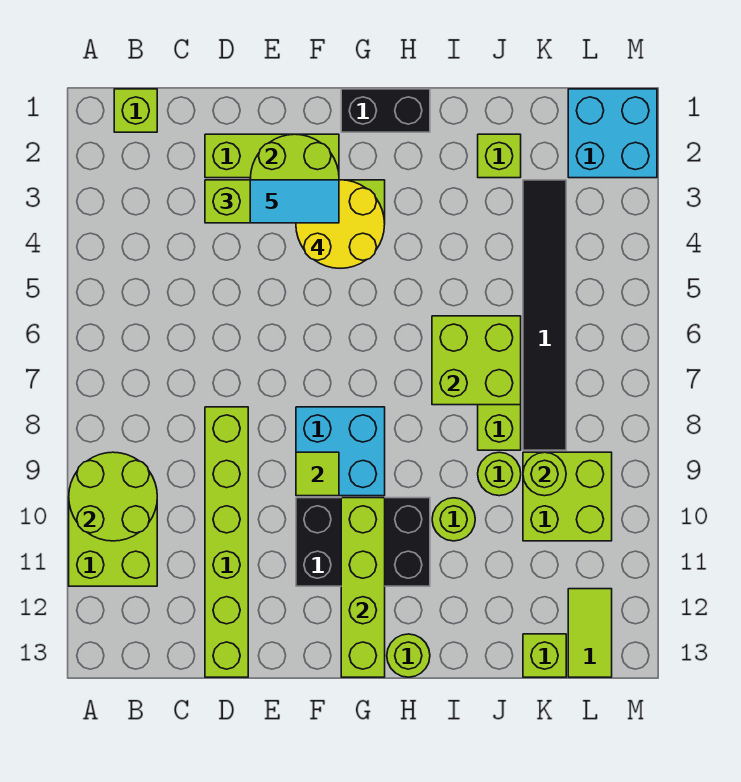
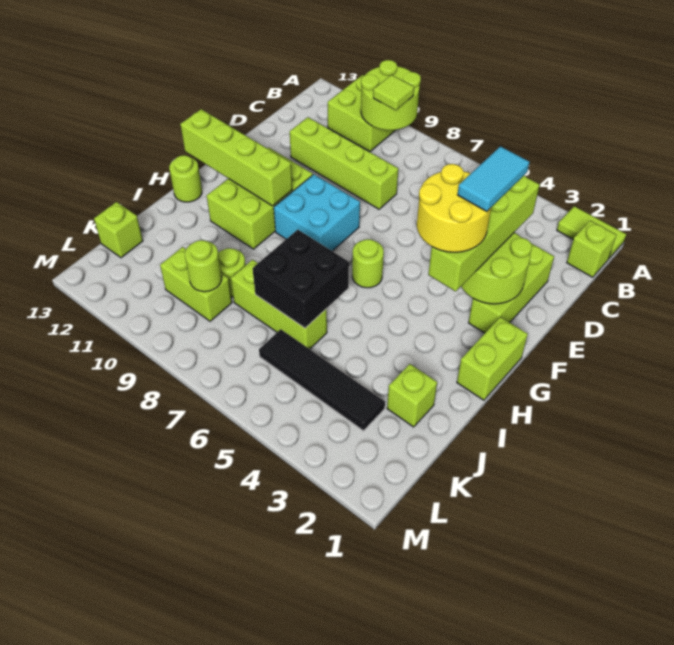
lime 1x6 brick [205,407,248,677] -> lime 1x4 brick [290,117,398,209]
lime 1x1 tile [296,452,339,496] -> lime 1x1 tile moved to [373,75,414,110]
black 2x3 brick [296,498,430,586] -> lime 2x3 brick [207,147,313,249]
black 1x2 brick [341,89,430,132] -> lime 1x2 brick [457,317,528,400]
lime 2x2 brick [432,316,521,405] -> black 2x2 brick [252,230,349,328]
lime 1x1 round brick [432,498,475,541] -> lime 1x1 round brick moved to [352,239,384,288]
black 1x6 tile [523,180,566,450] -> black 1x4 tile [259,329,385,431]
lime 2x2 brick [523,452,612,541] -> lime 1x2 brick [160,247,232,321]
cyan 2x2 brick [568,89,657,178] -> none
lime 1x2 tile [568,589,612,677] -> lime 1x2 tile moved to [557,206,626,258]

